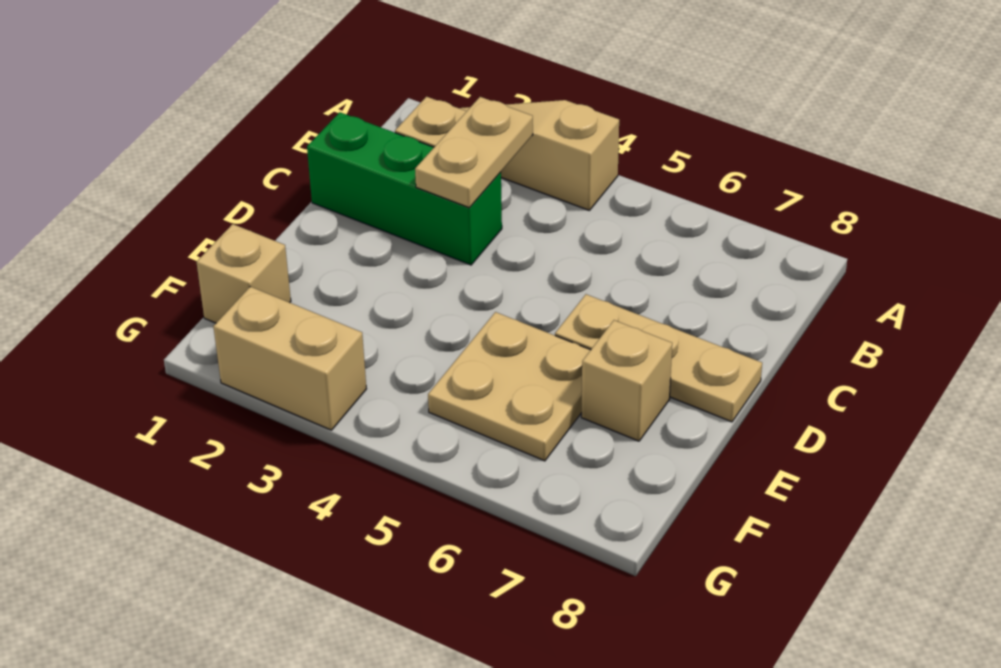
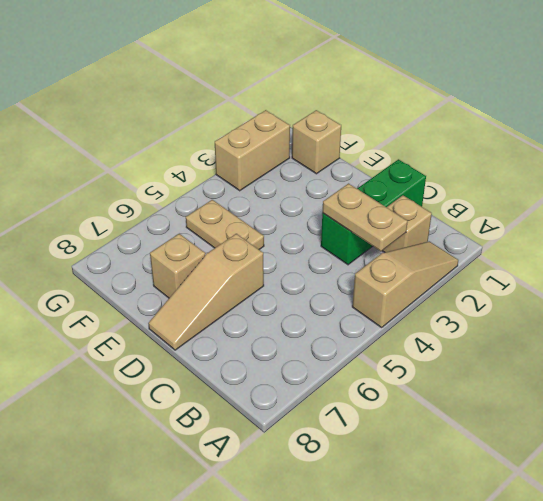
tan 1x3 plate [555,294,762,422] -> tan 1x3 slope [148,234,264,350]
tan 2x2 plate [428,312,590,461] -> tan 1x2 plate [186,200,264,249]

